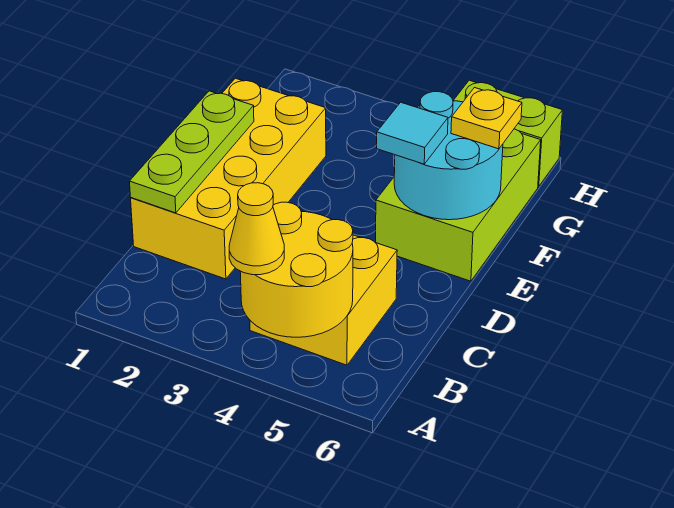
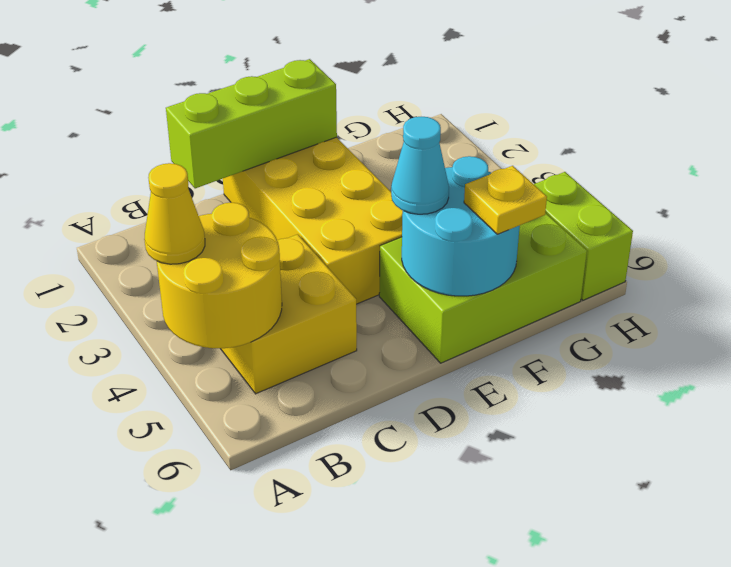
yellow 2x4 brick [131,78,326,279] -> yellow 2x4 brick turned to [223,137,403,304]
lime 1x3 plate [129,91,254,213] -> lime 1x3 brick [166,59,337,188]
cyan 1x1 tile [377,102,448,164] -> cyan 1x1 cone [391,117,449,214]

